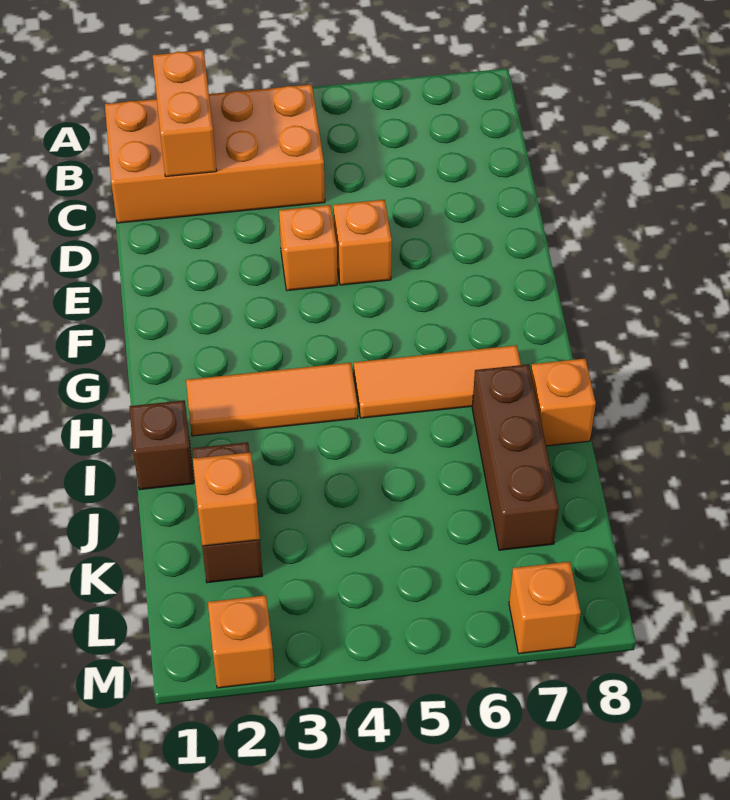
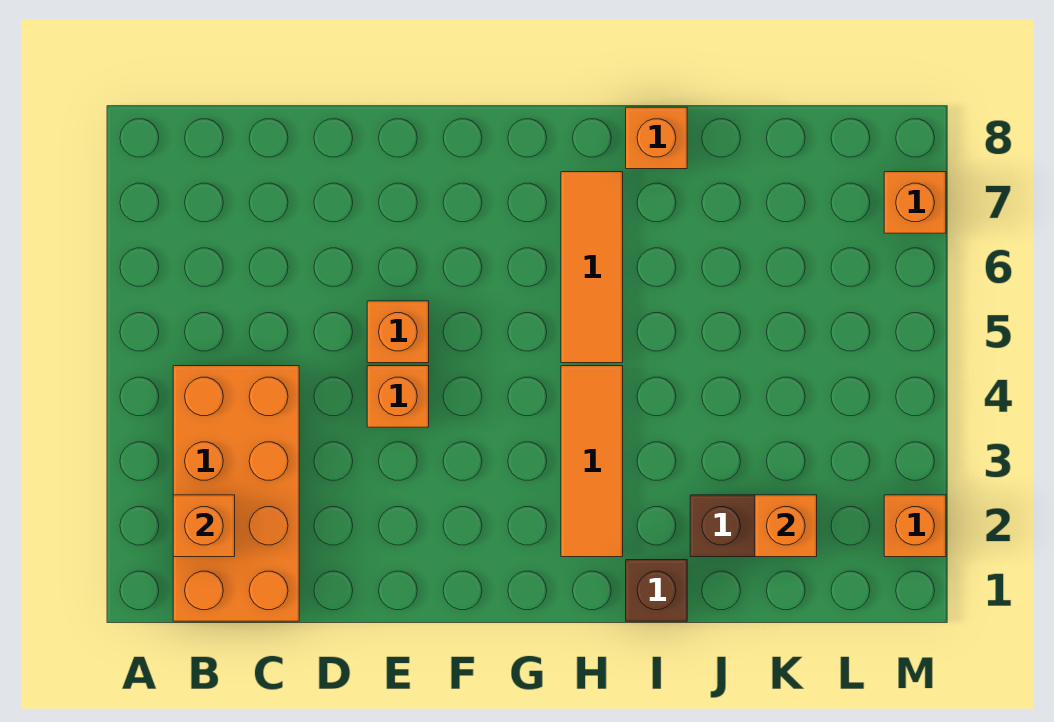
orange 1x2 brick [153,50,217,177] -> orange 1x1 brick [173,495,235,557]
brown 1x3 brick [472,364,559,550] -> none

